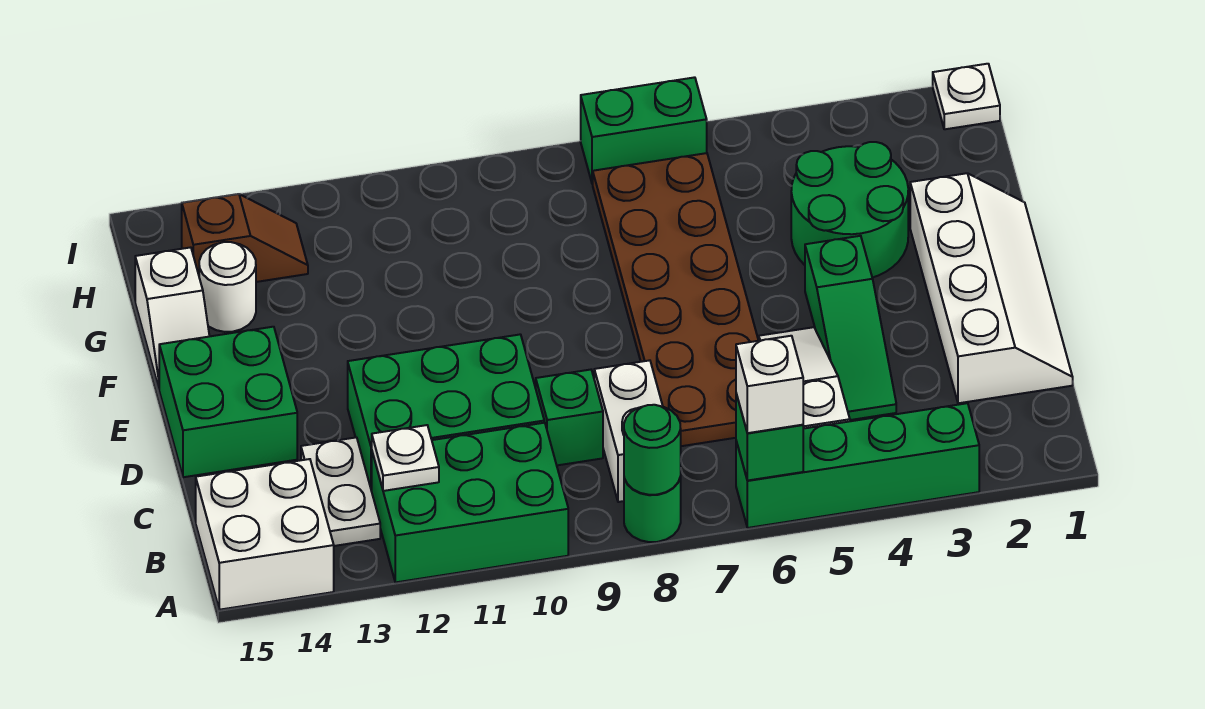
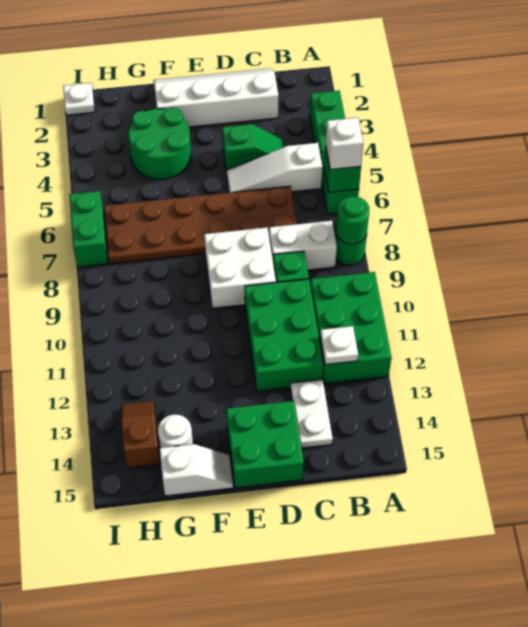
white 2x2 brick [196,459,334,610] -> white 2x2 brick moved to [204,227,276,308]
white 1x2 plate [301,437,380,546] -> white 1x2 plate turned to [291,379,333,448]
green 1x3 slope [805,236,896,420] -> green 1x2 slope [222,124,284,170]

